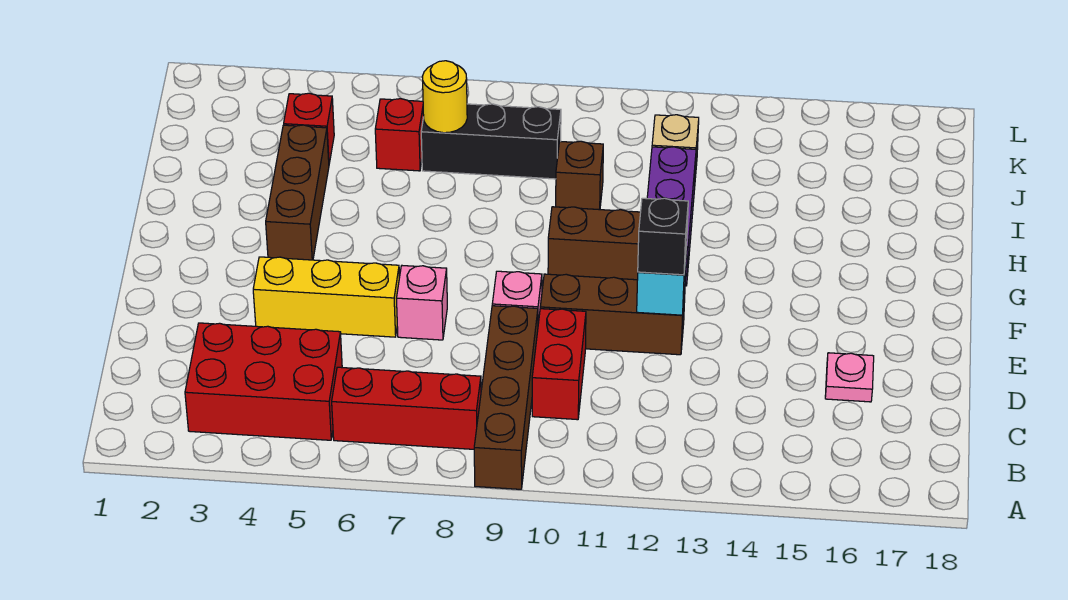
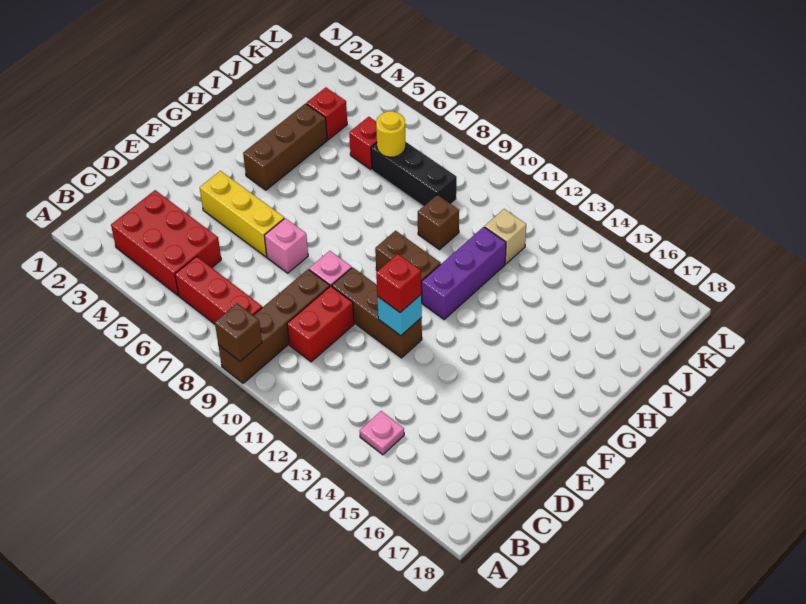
none -> brown 1x1 brick [215,303,262,361]
pink 1x1 plate [825,353,874,402] -> pink 1x1 plate moved to [360,411,404,455]
black 1x1 brick [638,198,688,275] -> red 1x1 brick [376,254,421,312]

